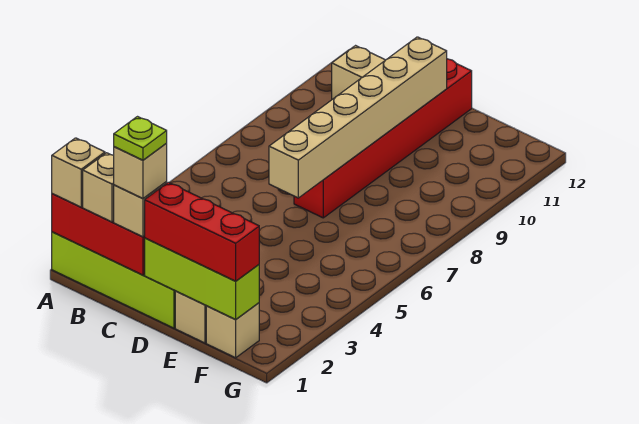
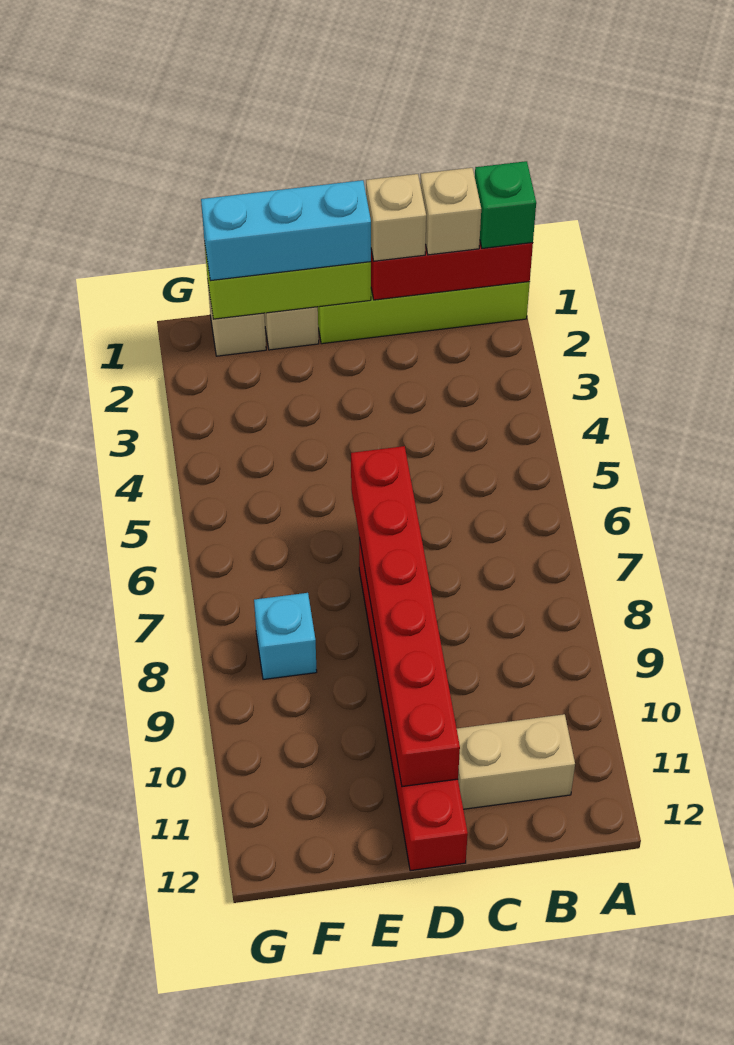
tan 1x1 brick [52,138,105,207] -> green 1x1 brick [475,161,536,248]
tan 1x1 brick [114,143,167,199] -> none
lime 1x1 plate [114,117,167,160] -> none
red 1x3 brick [145,182,259,281] -> cyan 1x3 brick [201,180,371,281]
tan 1x6 brick [269,37,447,198] -> red 1x6 brick [351,446,460,787]
none -> cyan 1x1 brick [254,593,317,680]

